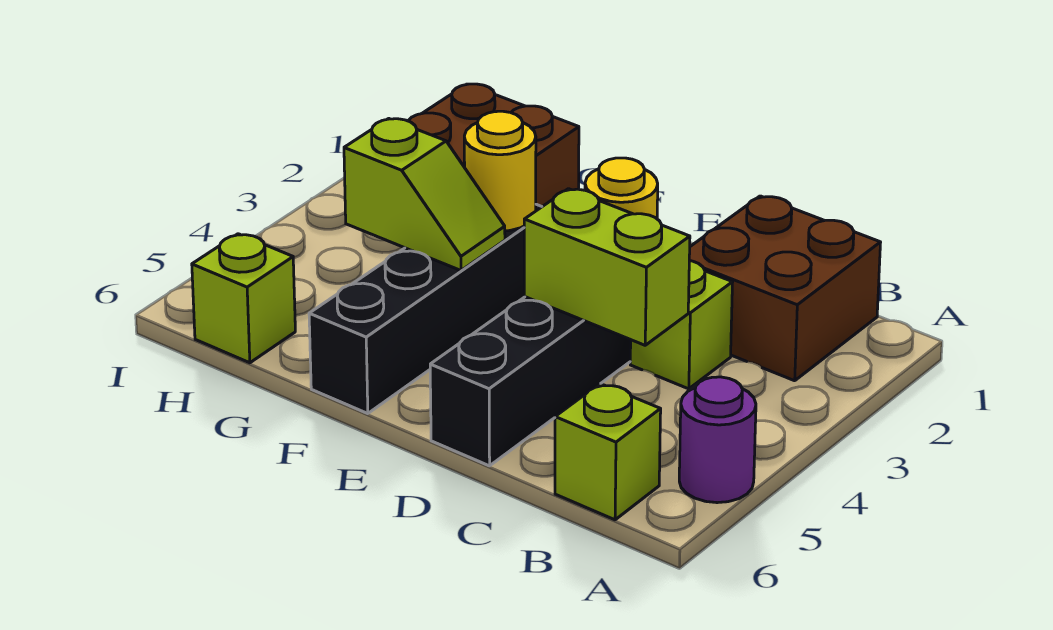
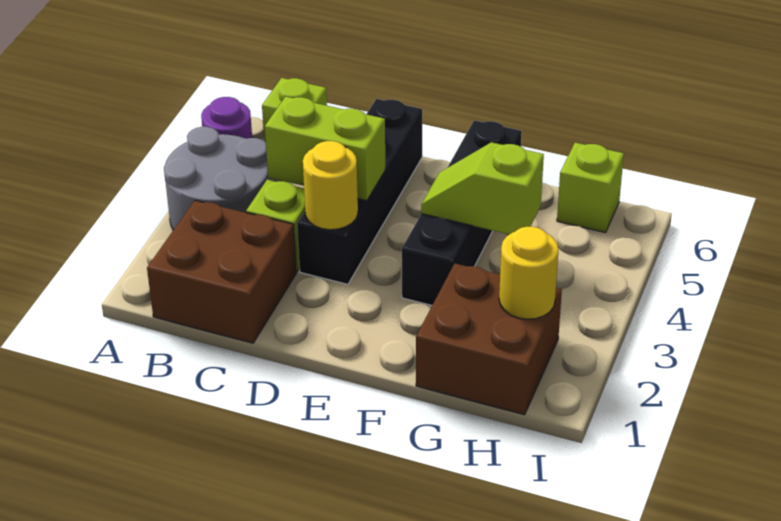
none -> grey 2x2 round brick [164,127,271,230]
yellow 1x1 round brick [464,111,536,231] -> yellow 1x1 round brick moved to [499,227,559,319]

